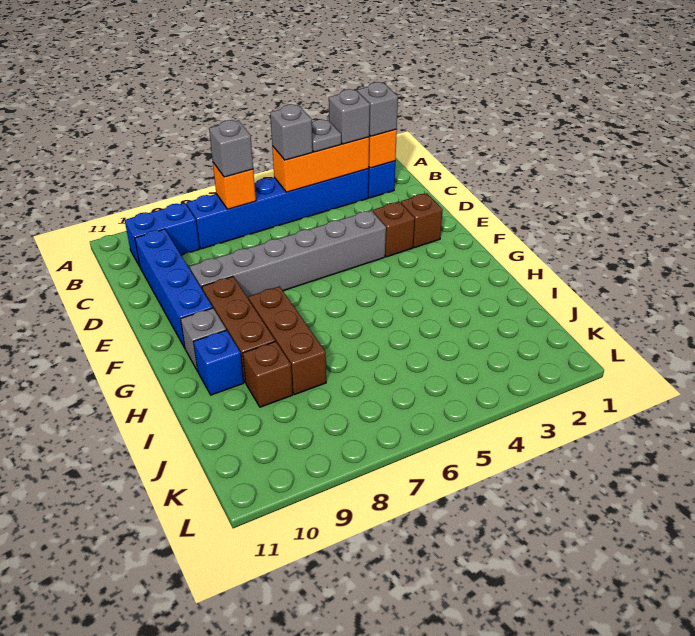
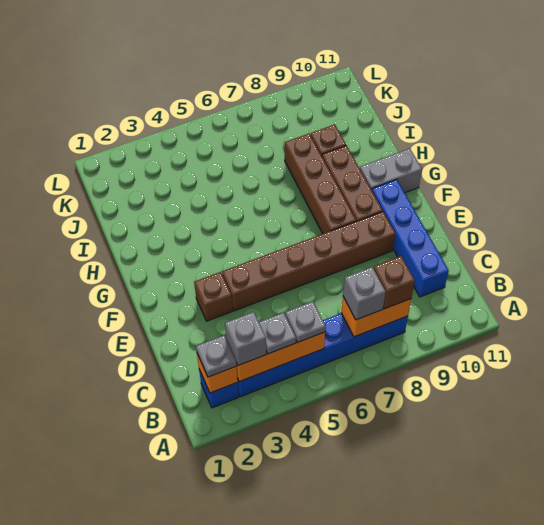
grey 1x1 brick [357,82,398,136] -> grey 1x1 plate [196,335,237,377]
grey 1x1 brick [270,104,313,160] -> grey 1x1 plate [285,301,326,343]
orange 1x1 brick [213,163,256,209] -> orange 1x2 brick [341,297,411,337]
blue 1x2 brick [125,203,200,266] -> none
brown 1x1 brick [401,193,443,248] -> brown 1x1 brick moved to [374,256,415,309]
grey 1x6 brick [190,211,386,299] -> brown 1x6 brick [222,212,395,311]
brown 1x3 brick [249,286,326,395] -> brown 1x4 brick [285,134,356,234]
grey 1x1 brick [181,308,226,371] -> grey 1x2 brick [360,149,422,193]
blue 1x1 brick [193,330,244,395] -> none

